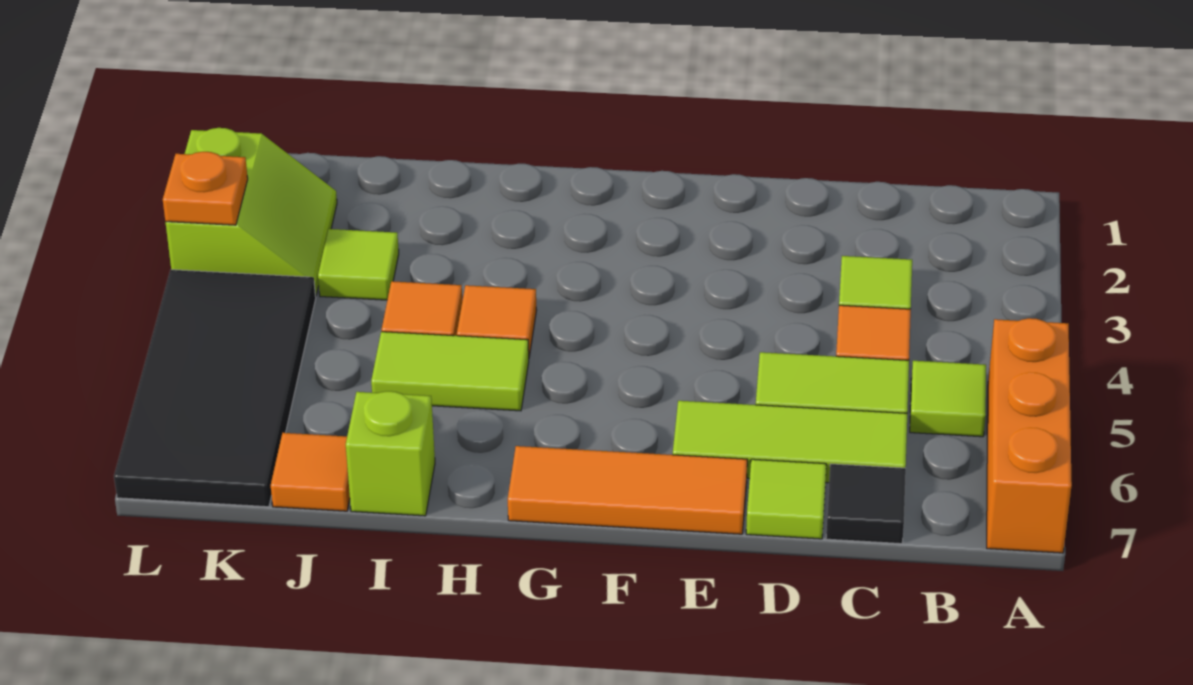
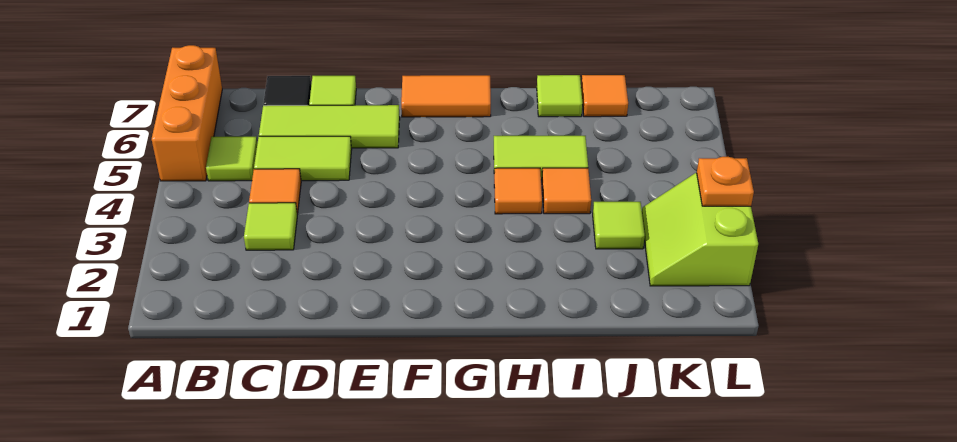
orange 1x3 tile [508,446,747,534] -> orange 1x2 tile [401,75,491,117]
lime 1x1 brick [346,391,435,516] -> lime 1x1 tile [537,75,583,117]
black 2x4 tile [114,270,316,507] -> none

